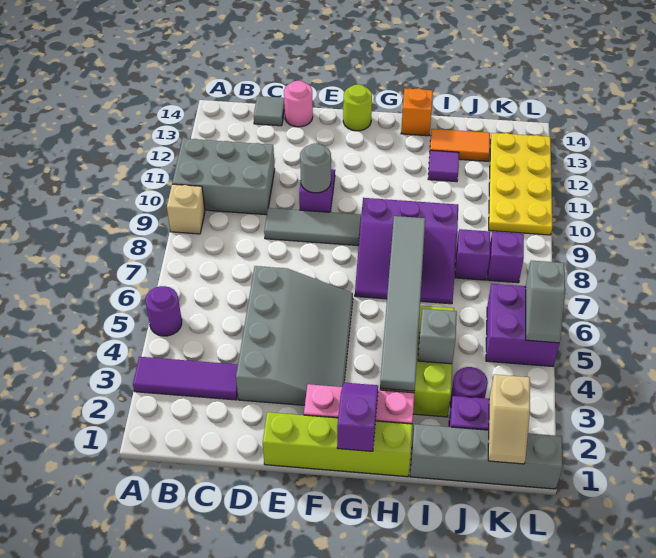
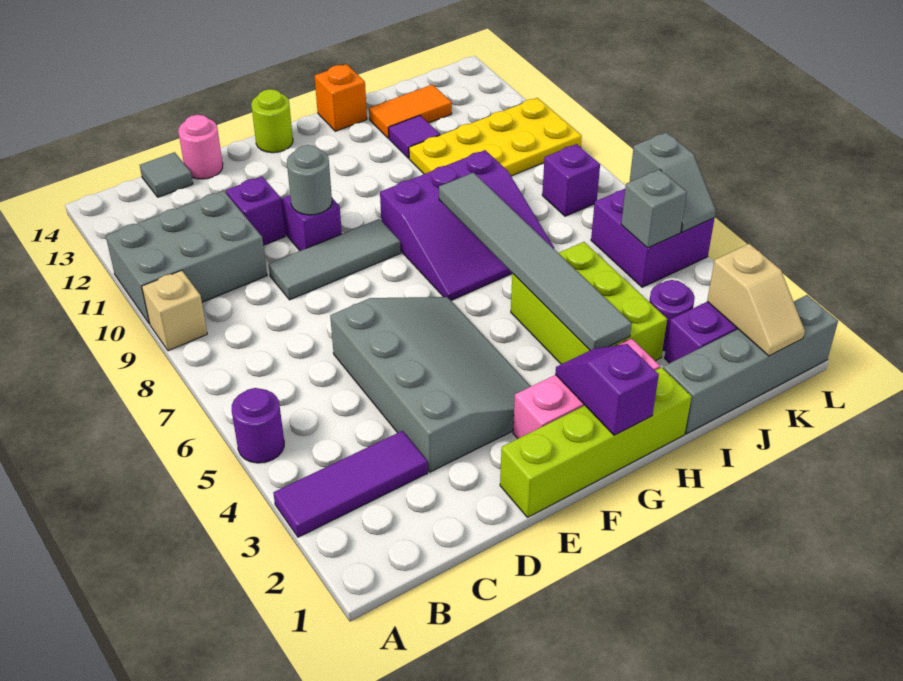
grey 1x1 brick [418,309,457,364] -> grey 1x1 brick moved to [621,169,687,248]
purple 1x1 brick [455,229,490,280] -> purple 1x1 brick moved to [226,177,285,245]
yellow 2x4 plate [489,133,552,235] -> yellow 2x4 plate turned to [409,98,582,176]

